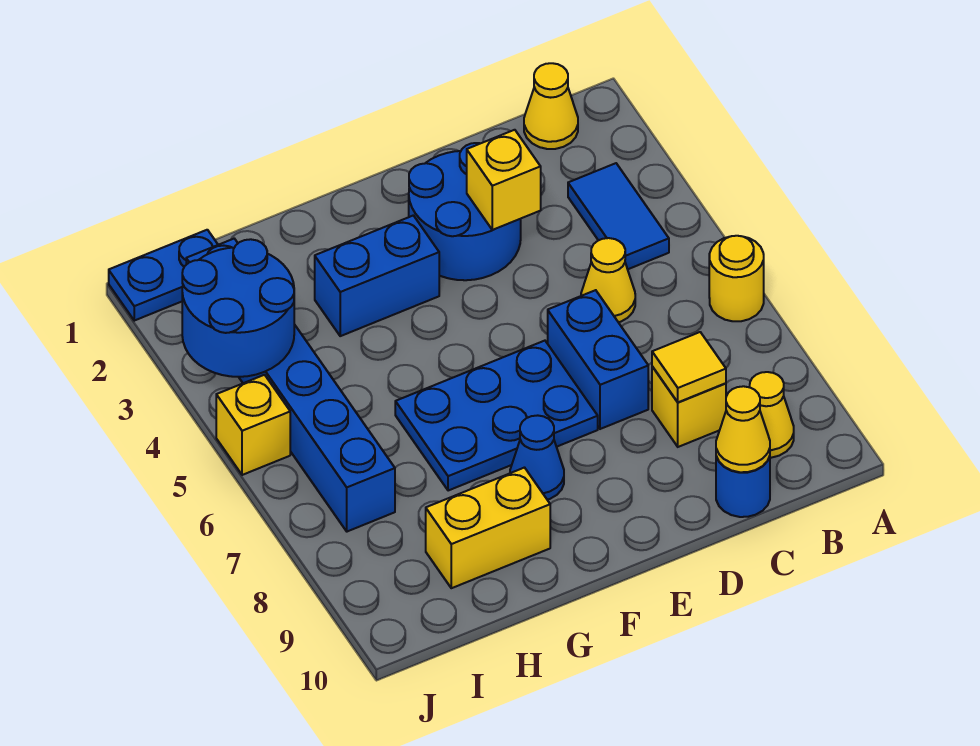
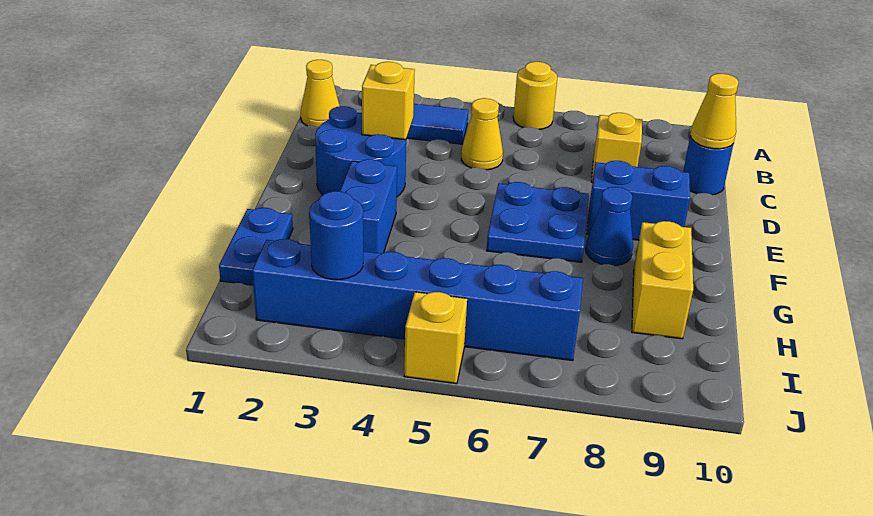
yellow 1x1 cone [750,372,794,458] -> none
yellow 1x1 tile [652,332,726,402] -> none
blue 1x2 brick [548,290,648,429] -> blue 1x2 brick moved to [587,161,690,240]
blue 2x3 plate [395,341,598,491] -> blue 2x2 plate [486,182,589,262]
blue 1x2 plate [109,230,218,321] -> blue 1x2 plate moved to [219,208,293,285]
blue 2x2 round brick [182,239,294,377] -> blue 1x1 round brick [309,191,363,280]

